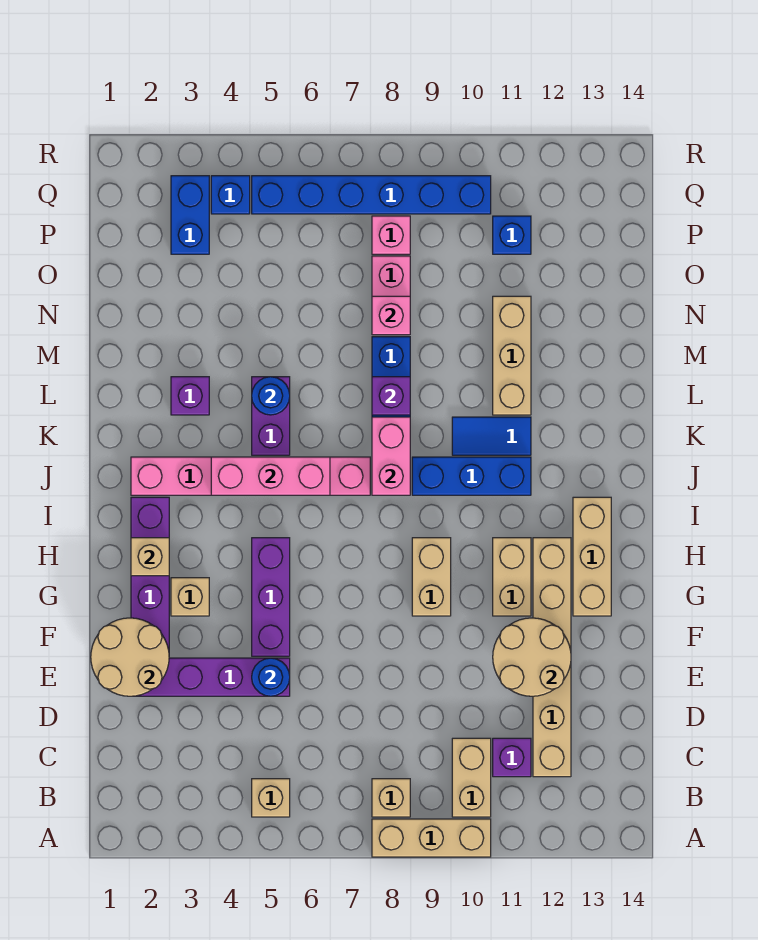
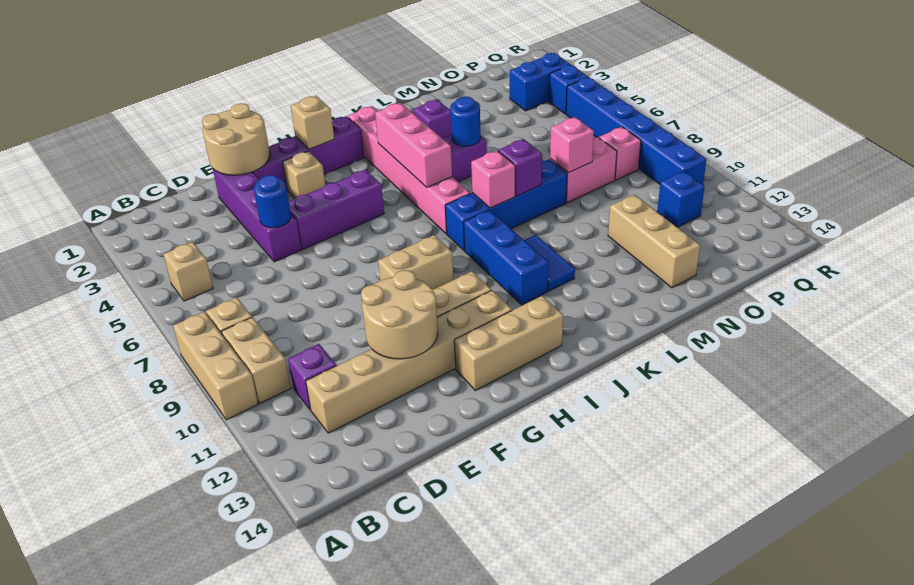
tan 1x2 brick [452,738,491,817] -> tan 1x2 brick turned to [222,317,291,403]
pink 1x2 brick [372,417,410,495] -> pink 1x1 brick [471,151,515,208]
tan 1x3 brick [493,296,531,415] -> tan 1x3 brick turned to [608,194,700,288]

